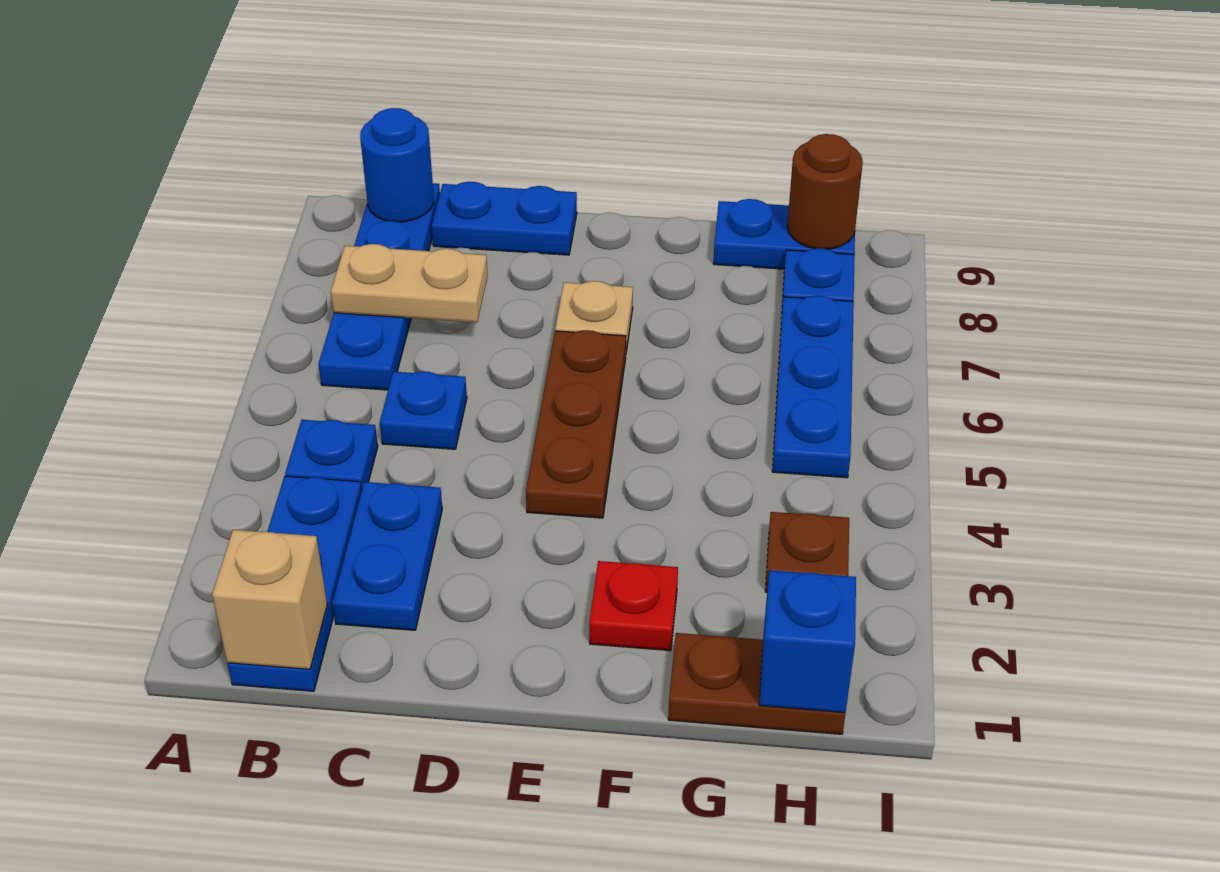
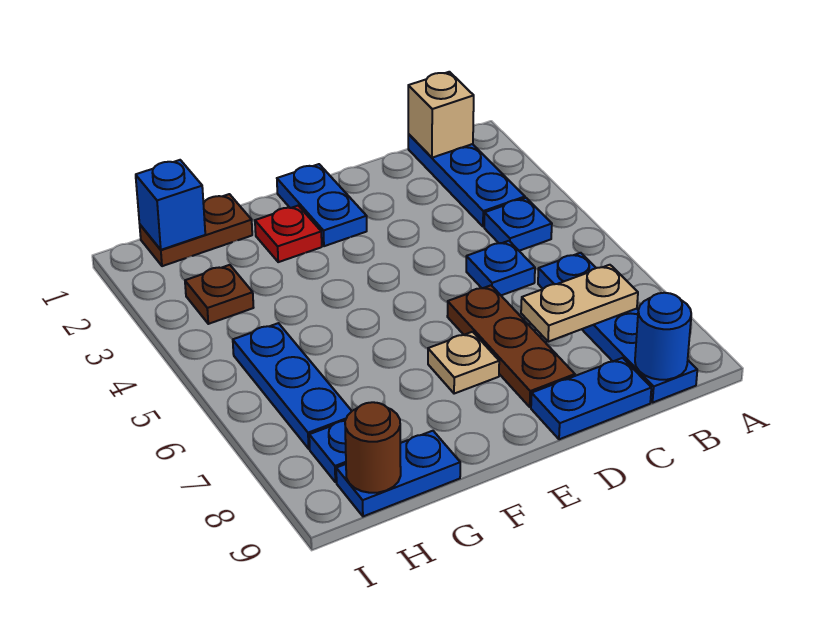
blue 1x2 plate [332,482,442,630] -> blue 1x2 plate moved to [277,164,367,246]
brown 1x3 plate [526,330,626,518] -> brown 1x3 plate moved to [447,285,575,407]

